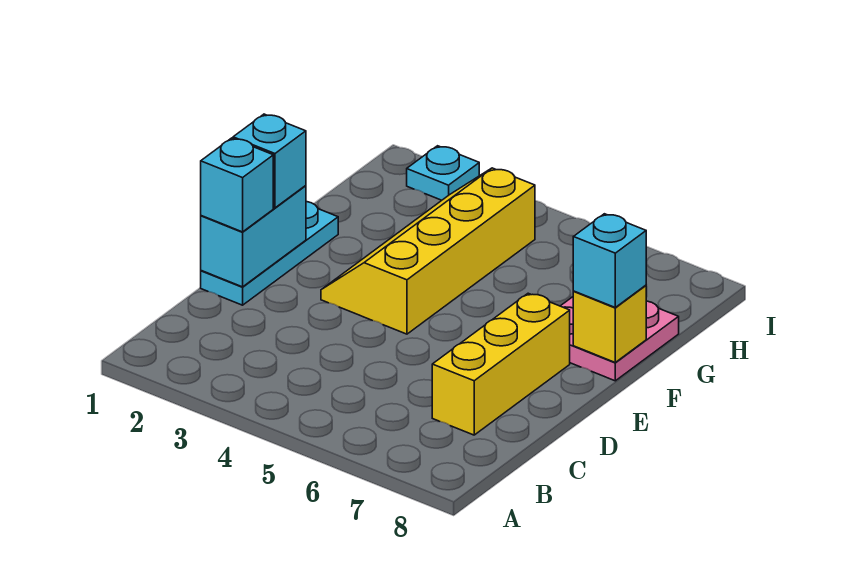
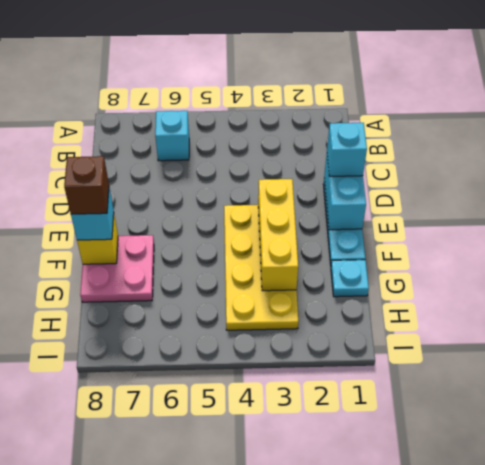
yellow 1x3 brick [432,293,570,435] -> yellow 1x3 brick moved to [258,179,298,291]
cyan 1x1 brick [233,114,306,208] -> cyan 1x1 brick moved to [155,111,189,161]
yellow 2x4 slope [321,168,535,334] -> yellow 2x4 plate [224,205,298,330]
none -> brown 1x1 brick [64,156,109,214]
cyan 1x1 plate [407,146,479,200] -> cyan 1x1 plate moved to [331,260,369,297]

